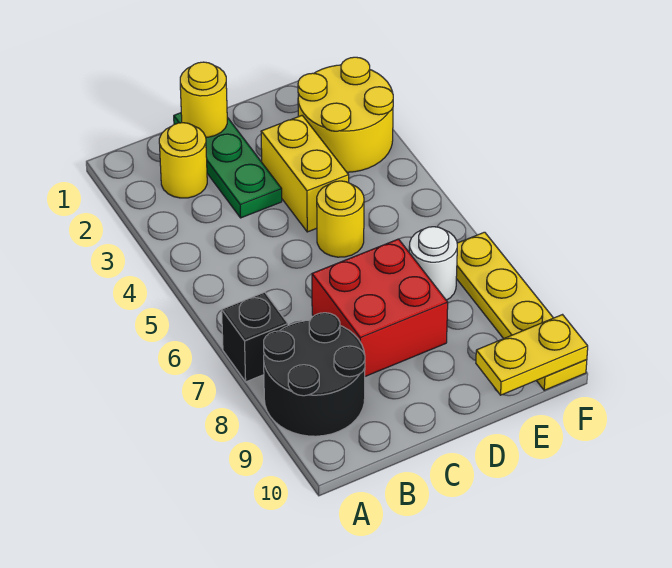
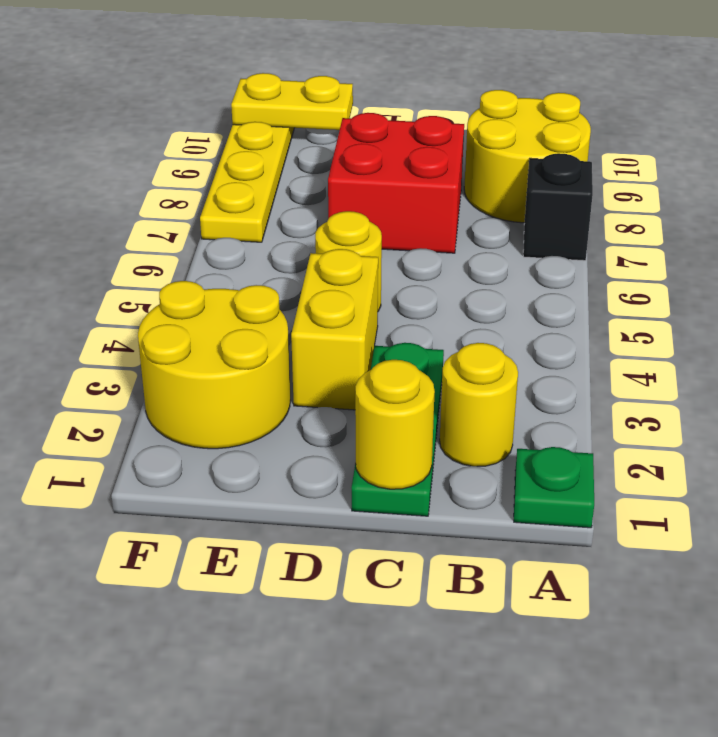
none -> green 1x1 plate [514,447,594,528]
black 2x2 round brick [264,313,365,436] -> yellow 2x2 round brick [464,90,591,223]
white 1x1 round brick [409,227,457,300] -> none

